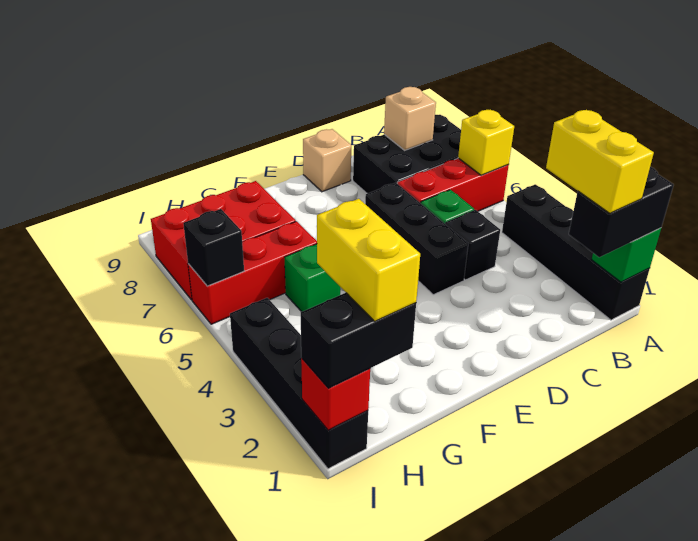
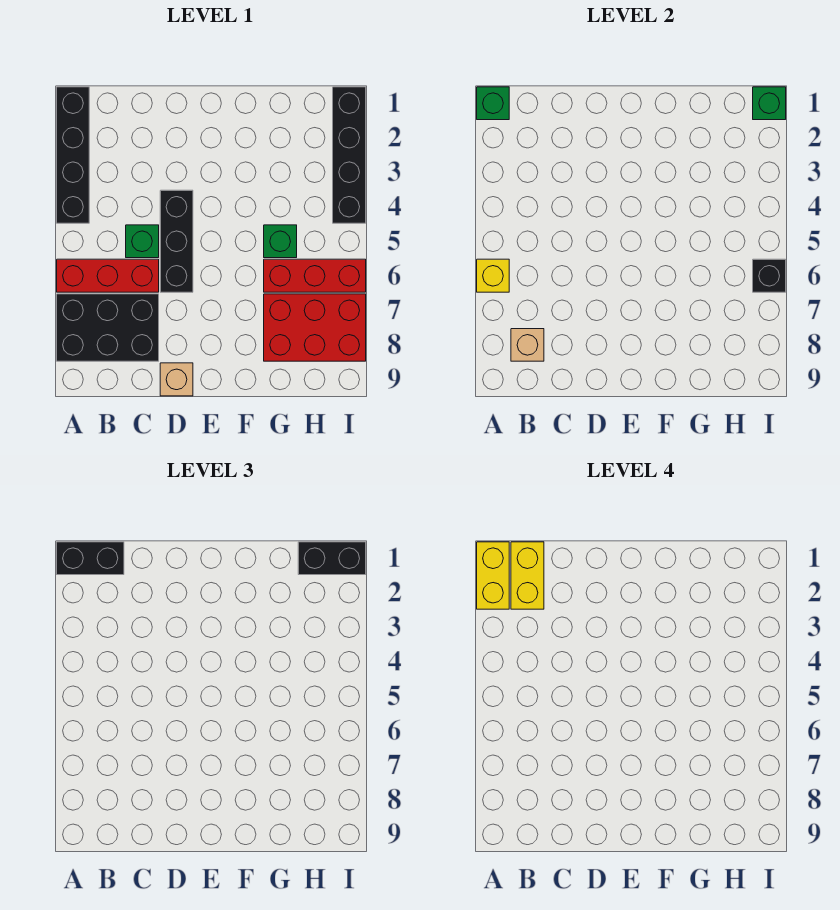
black 1x1 brick [445,210,500,280] -> none
yellow 1x2 brick [317,199,420,321] -> yellow 1x2 brick moved to [477,542,509,609]
red 1x1 brick [301,358,370,430] -> green 1x1 brick [753,87,786,120]

